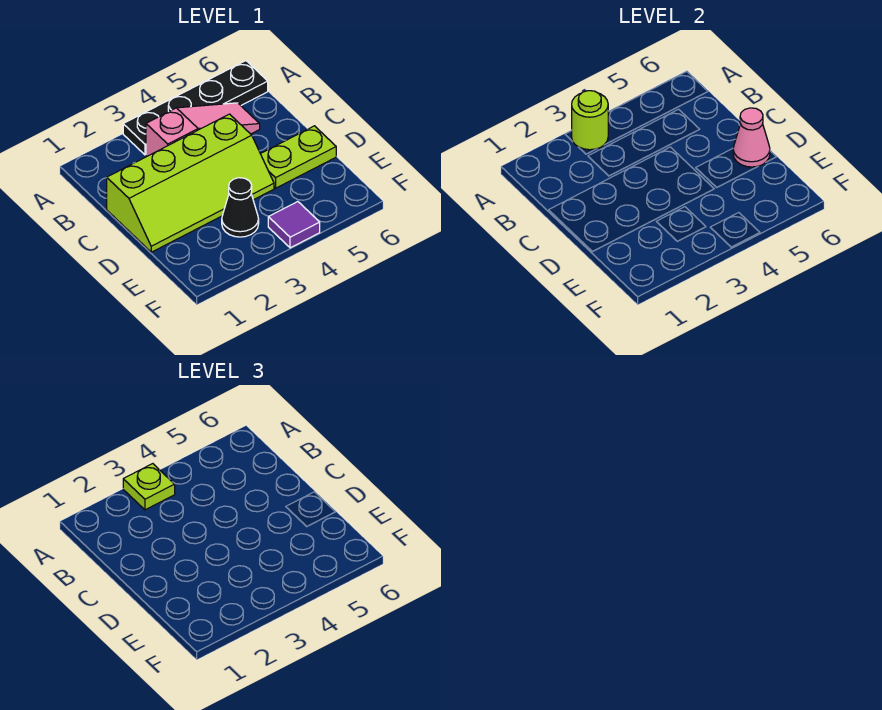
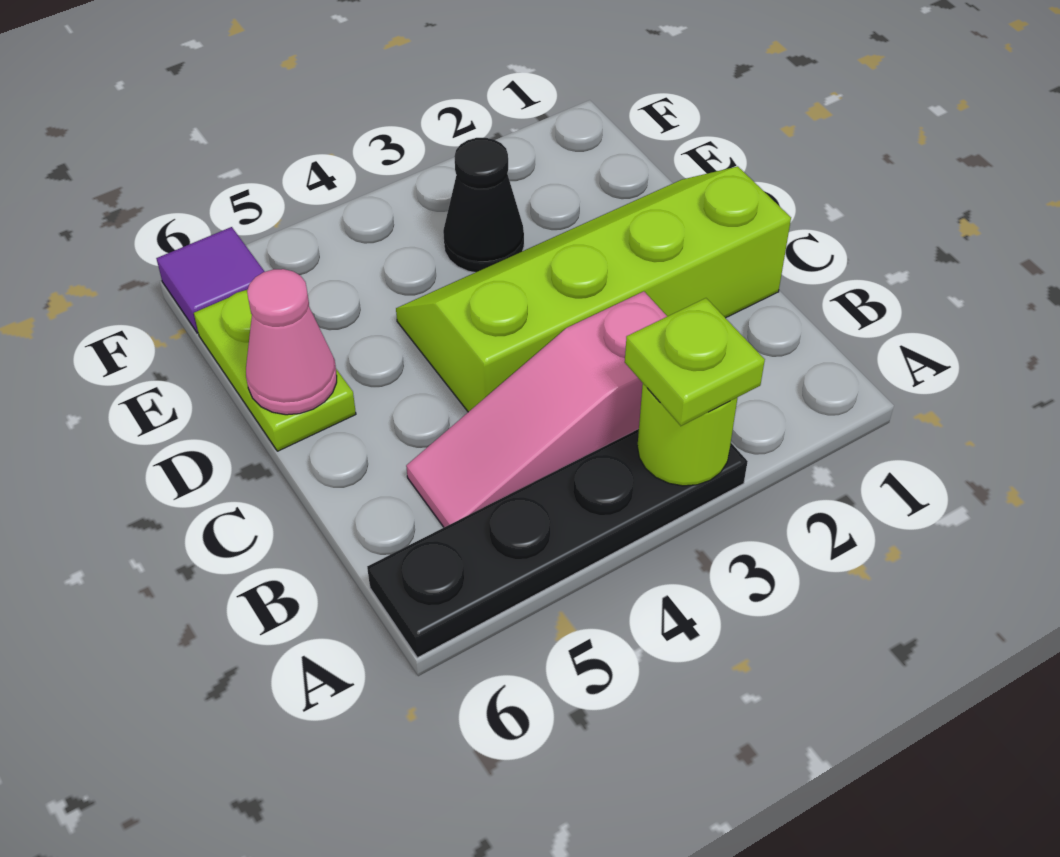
lime 1x2 plate [261,126,336,188] -> lime 1x2 plate turned to [194,290,356,451]
purple 1x1 tile [268,202,320,248] -> purple 1x1 tile moved to [156,227,265,333]

